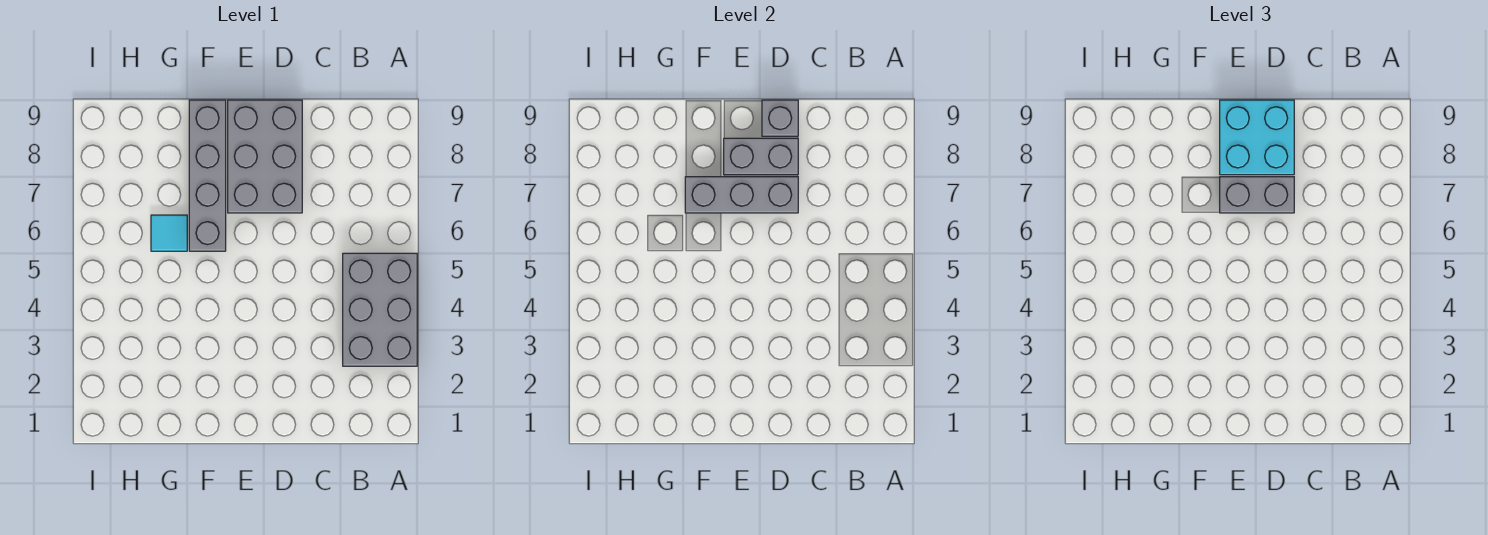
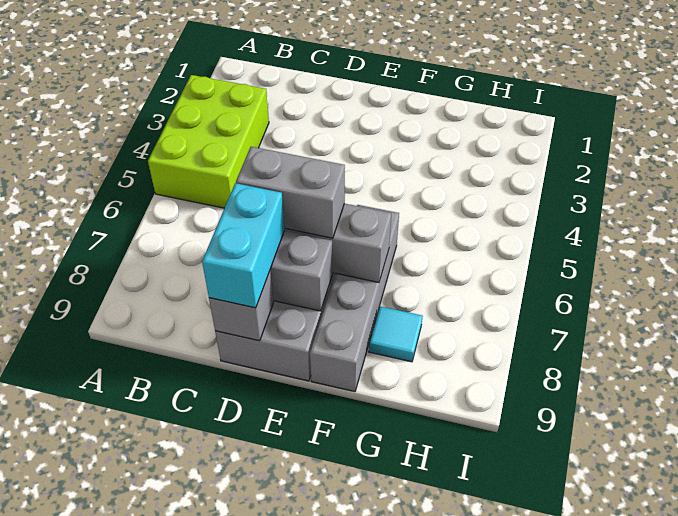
grey 2x3 brick [343,253,417,366] -> lime 2x3 brick [148,75,269,208]
cyan 2x2 brick [1220,100,1294,175] -> cyan 1x2 brick [202,183,285,308]
cyan 1x1 tile [151,215,187,251] -> cyan 1x1 tile moved to [369,306,422,362]

